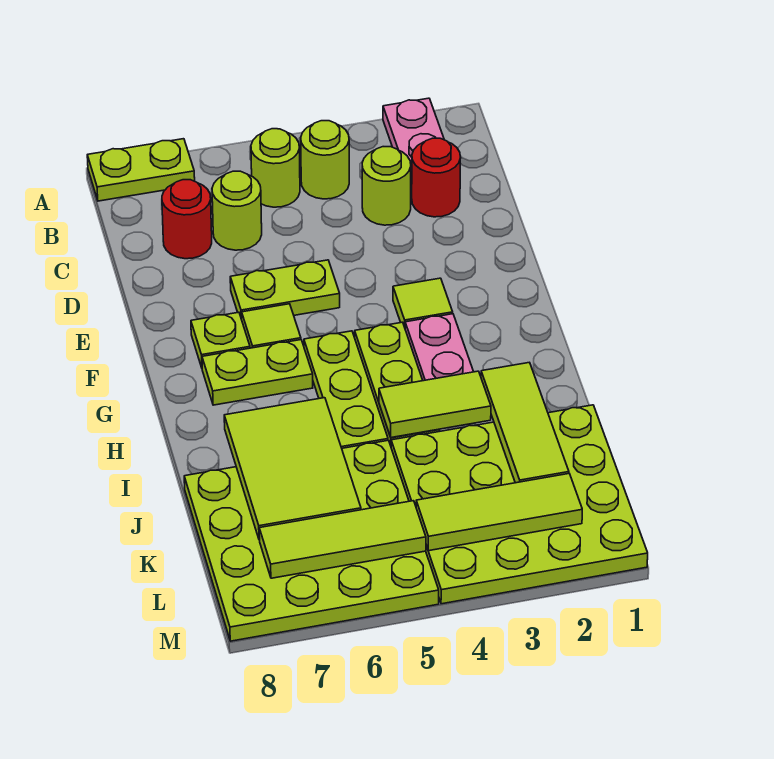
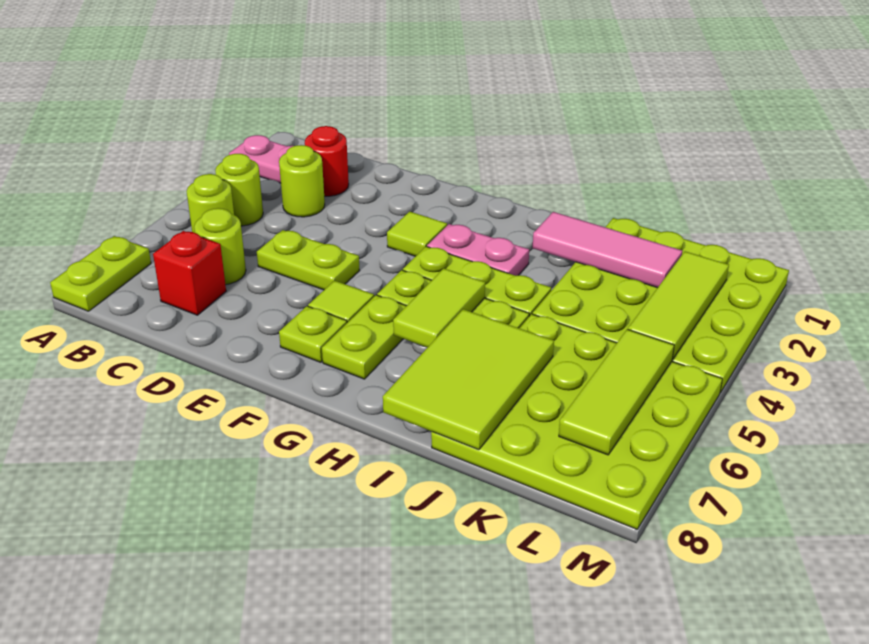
red 1x1 round brick [162,180,212,259] -> red 1x1 brick [153,231,226,315]
lime 1x2 plate [230,260,340,319] -> lime 1x2 plate turned to [257,230,359,290]
lime 1x3 tile [481,362,569,483] -> pink 1x3 tile [532,212,682,288]
lime 1x2 tile [379,371,491,438] -> lime 1x2 tile moved to [393,268,485,348]
lime 2x3 tile [224,398,361,540] -> lime 2x3 tile turned to [383,309,554,450]

